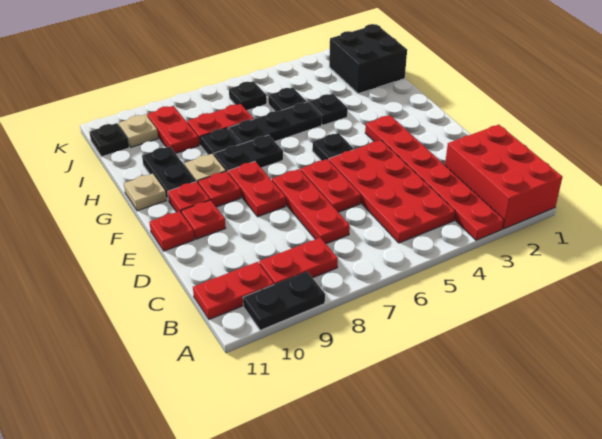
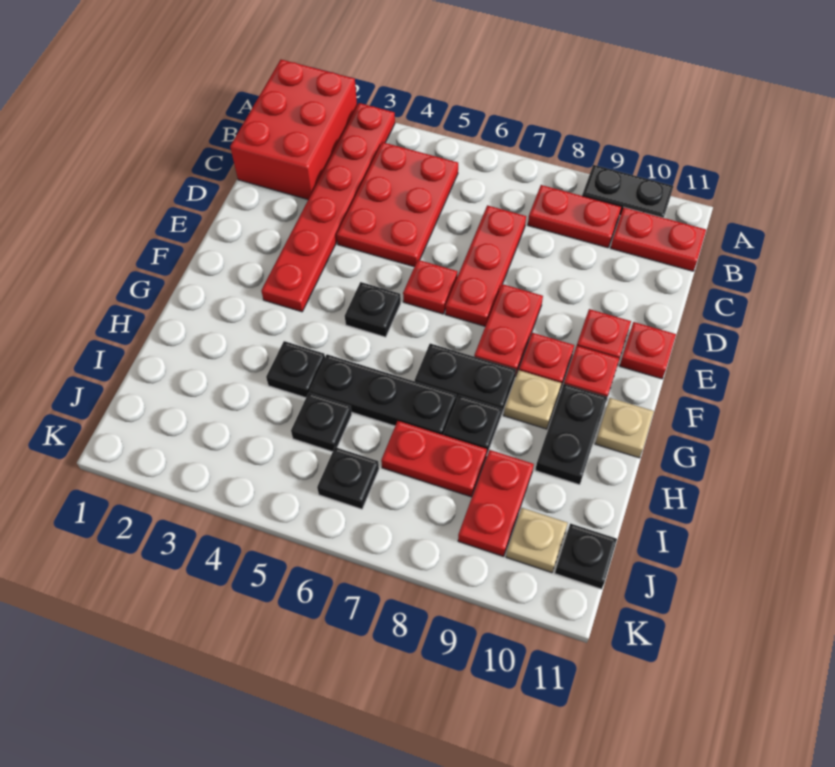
red 2x4 plate [329,140,455,243] -> red 2x3 plate [337,142,458,267]
red 1x2 plate [301,159,361,212] -> red 1x1 plate [403,260,458,314]
black 2x2 brick [329,24,407,94] -> none

